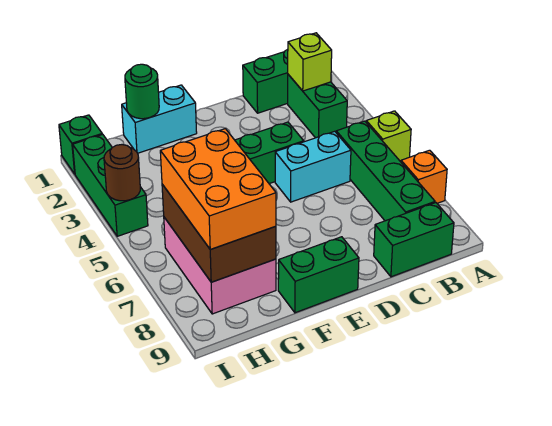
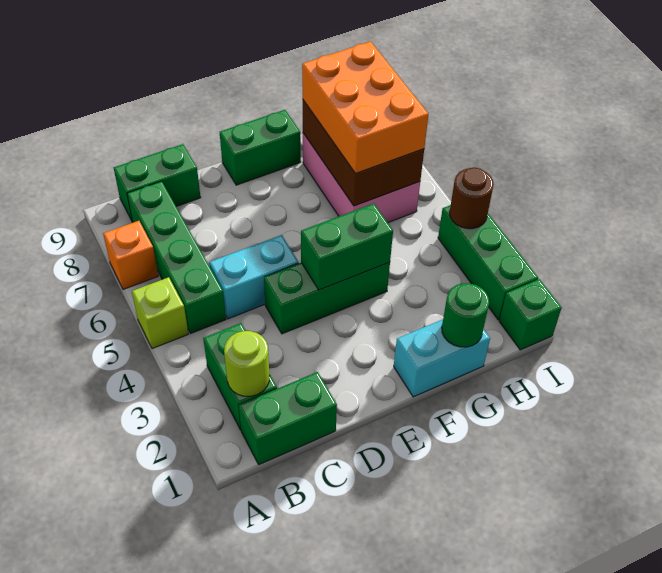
lime 1x1 brick [288,33,332,91] -> lime 1x1 round brick [224,331,270,396]
none -> green 1x2 brick [301,203,393,290]

